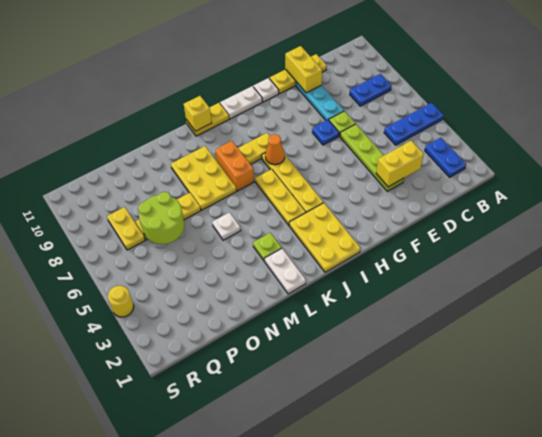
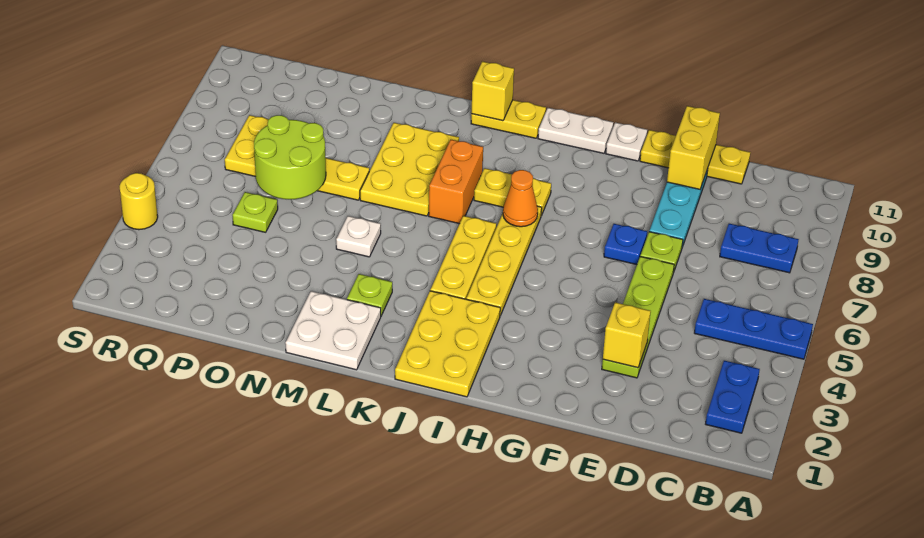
yellow 1x2 brick [376,141,424,187] -> yellow 1x1 brick [603,302,651,368]
white 1x2 plate [265,249,306,294] -> white 2x2 plate [285,291,381,370]
none -> lime 1x1 plate [233,192,278,232]

